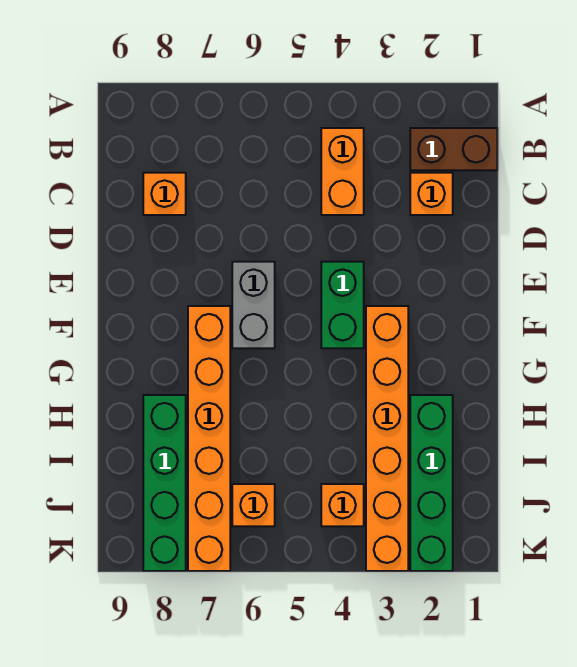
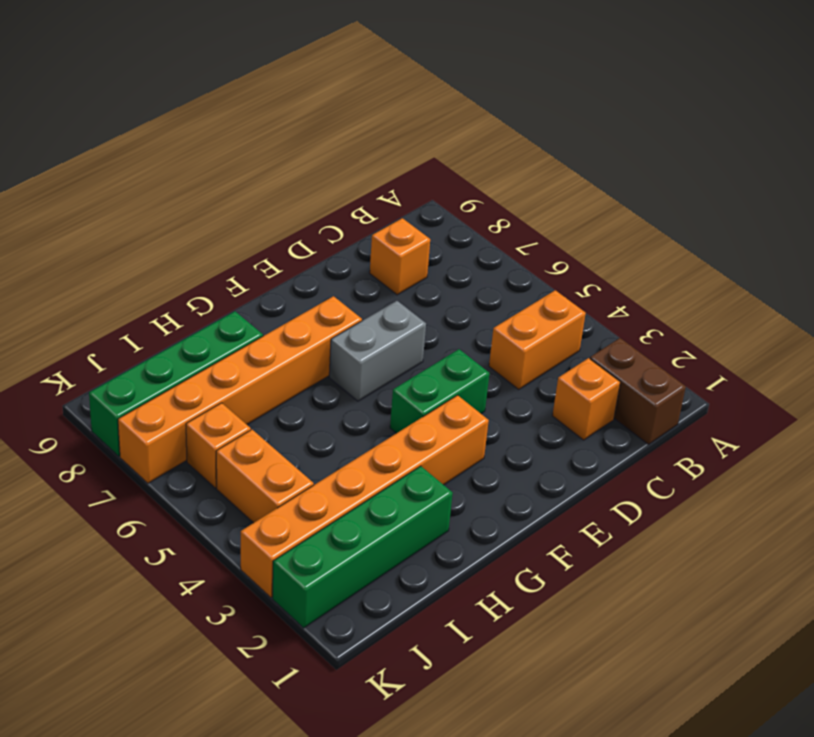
orange 1x1 brick [321,484,364,526] -> orange 1x2 brick [216,430,314,523]

